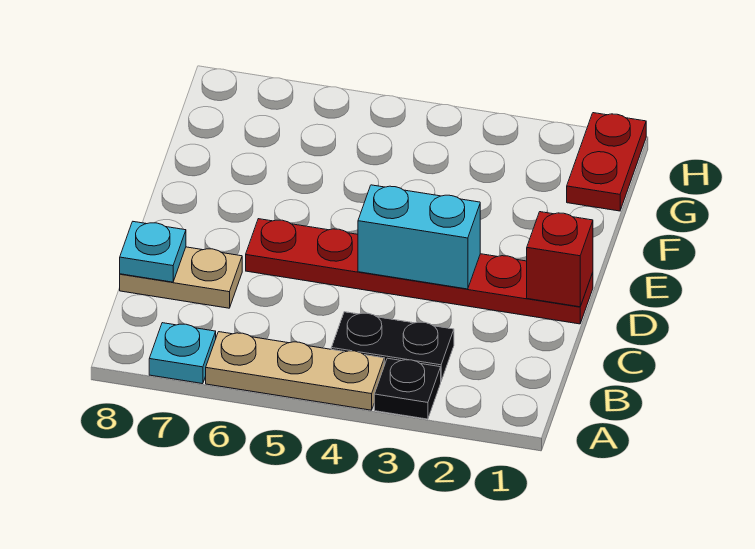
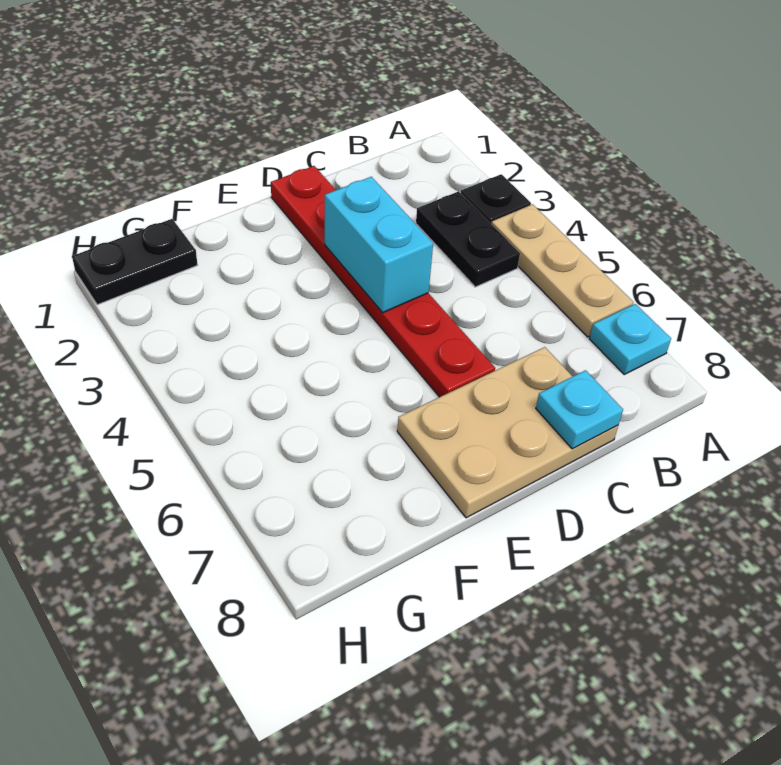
tan 1x2 plate [120,247,242,308] -> tan 2x3 plate [397,347,618,518]
red 1x1 brick [527,212,593,307] -> none
red 1x2 plate [567,113,646,211] -> black 1x2 plate [72,219,198,305]

